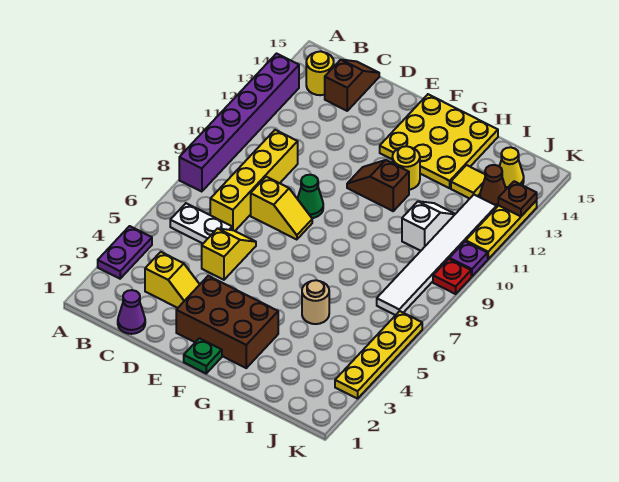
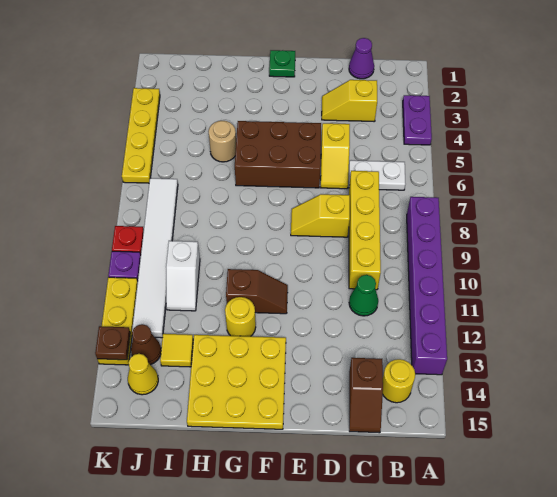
brown 2x3 brick [176,276,278,368] -> brown 2x3 brick moved to [235,121,321,188]
green 1x1 cone [297,175,323,218] -> green 1x1 cone moved to [349,275,378,316]

